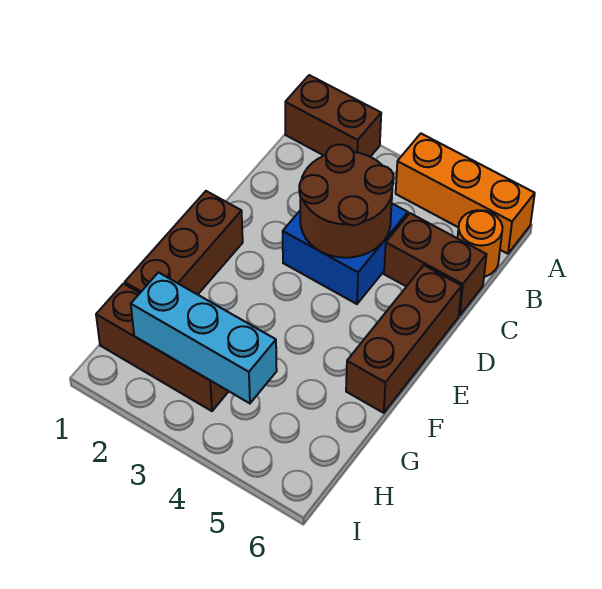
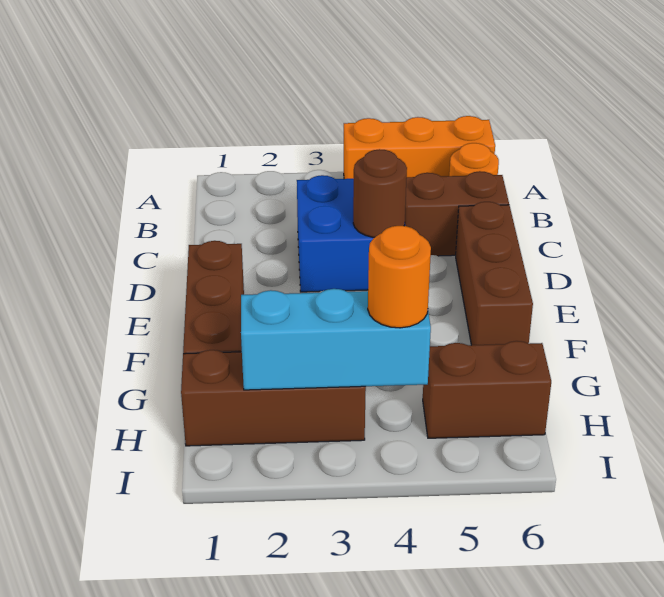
brown 1x2 brick [285,75,381,157] -> brown 1x2 brick moved to [423,341,551,438]
brown 2x2 round brick [299,144,393,258] -> brown 1x1 round brick [353,149,407,237]
none -> orange 1x1 round brick [368,226,431,328]

